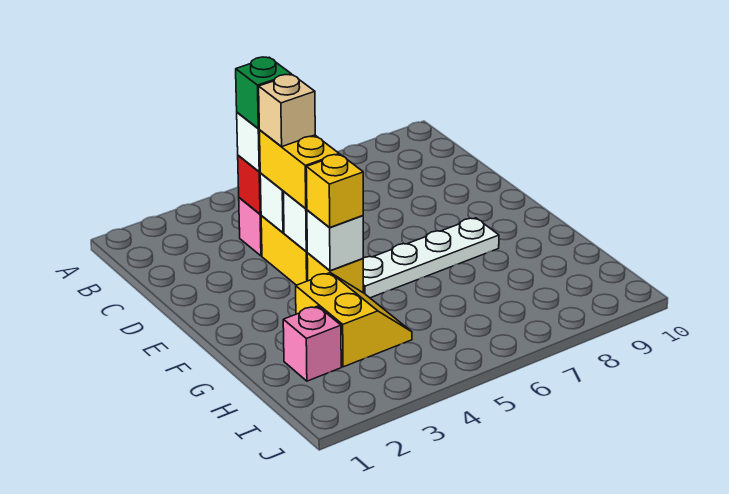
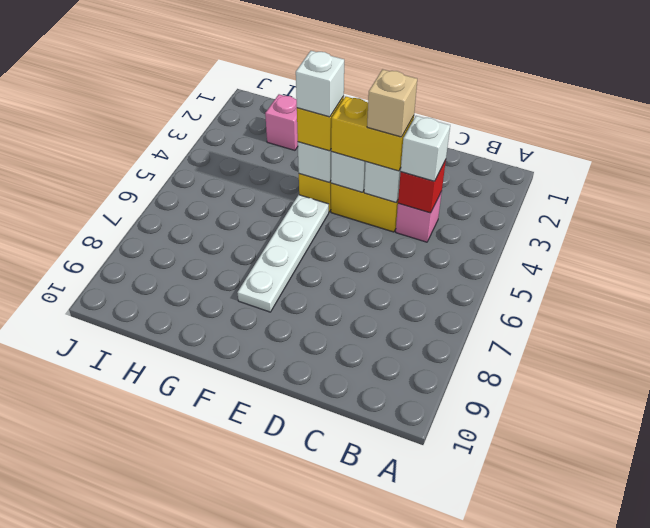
green 1x1 brick [236,57,291,129] -> none
none -> white 1x1 brick [296,51,344,117]
yellow 2x2 slope [296,273,412,367] -> none

